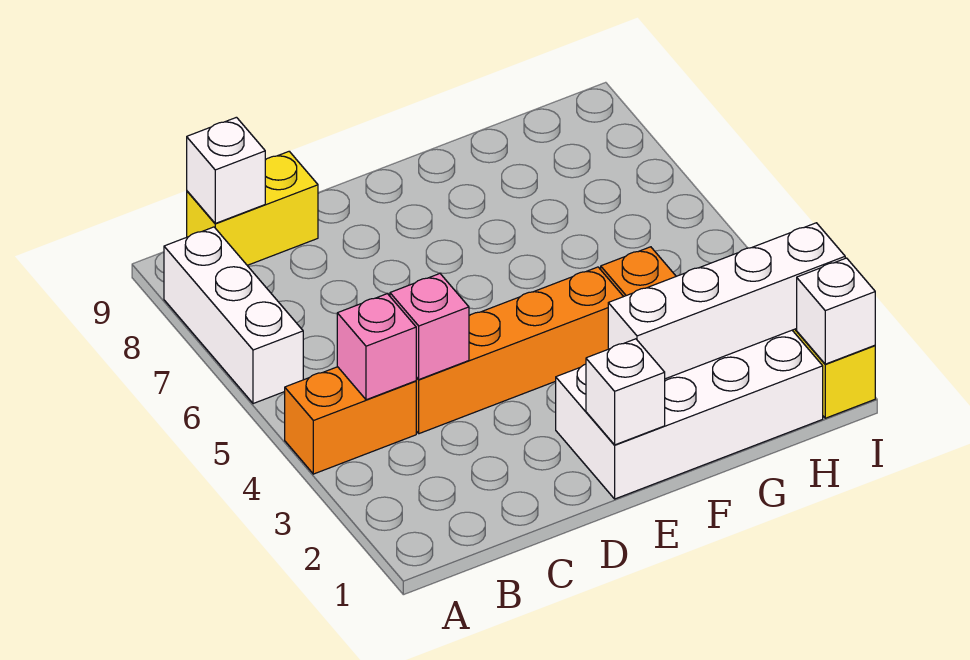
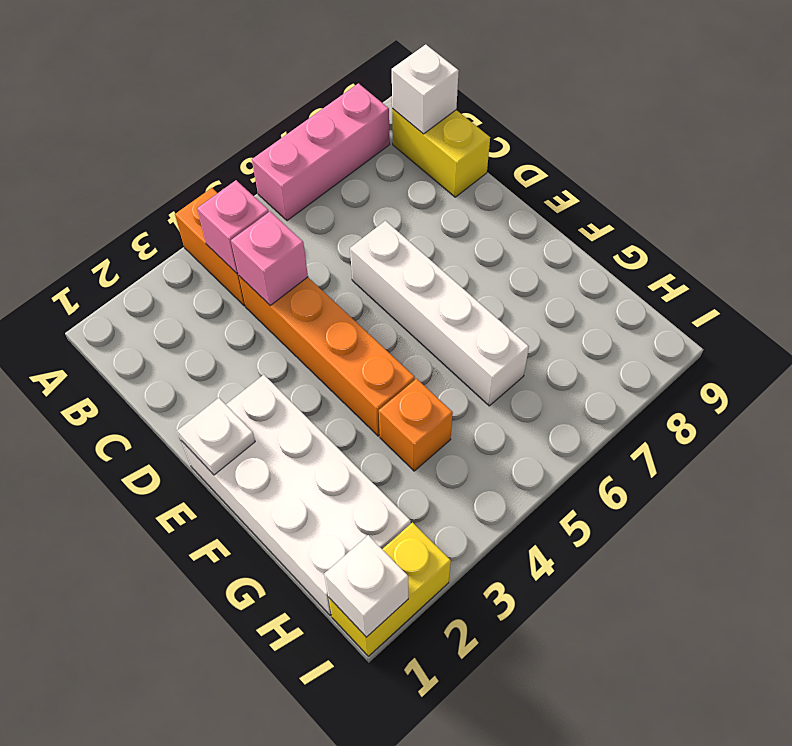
white 1x3 brick [164,227,303,404] -> pink 1x3 brick [252,83,390,221]
white 1x1 brick [586,339,665,445] -> white 1x1 plate [177,398,255,475]
white 1x4 brick [608,223,845,379] -> white 1x4 brick moved to [350,221,529,406]

